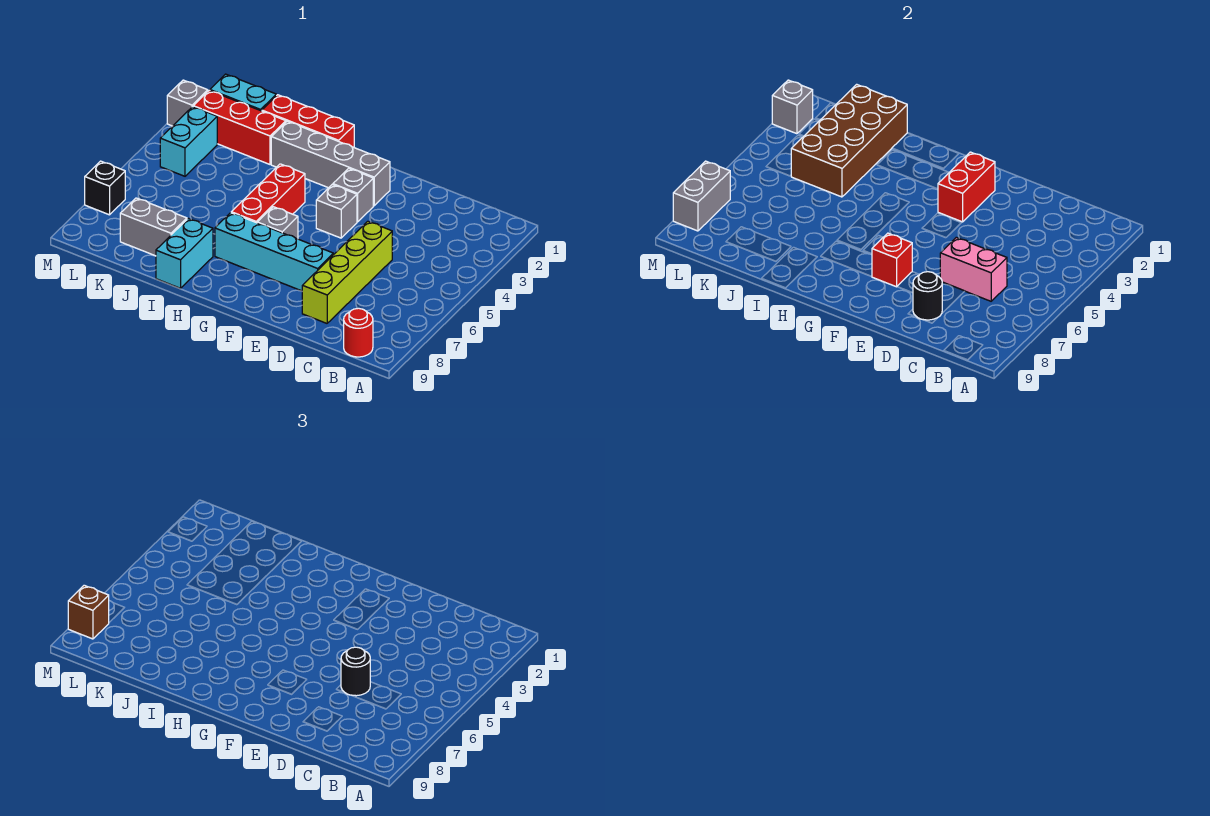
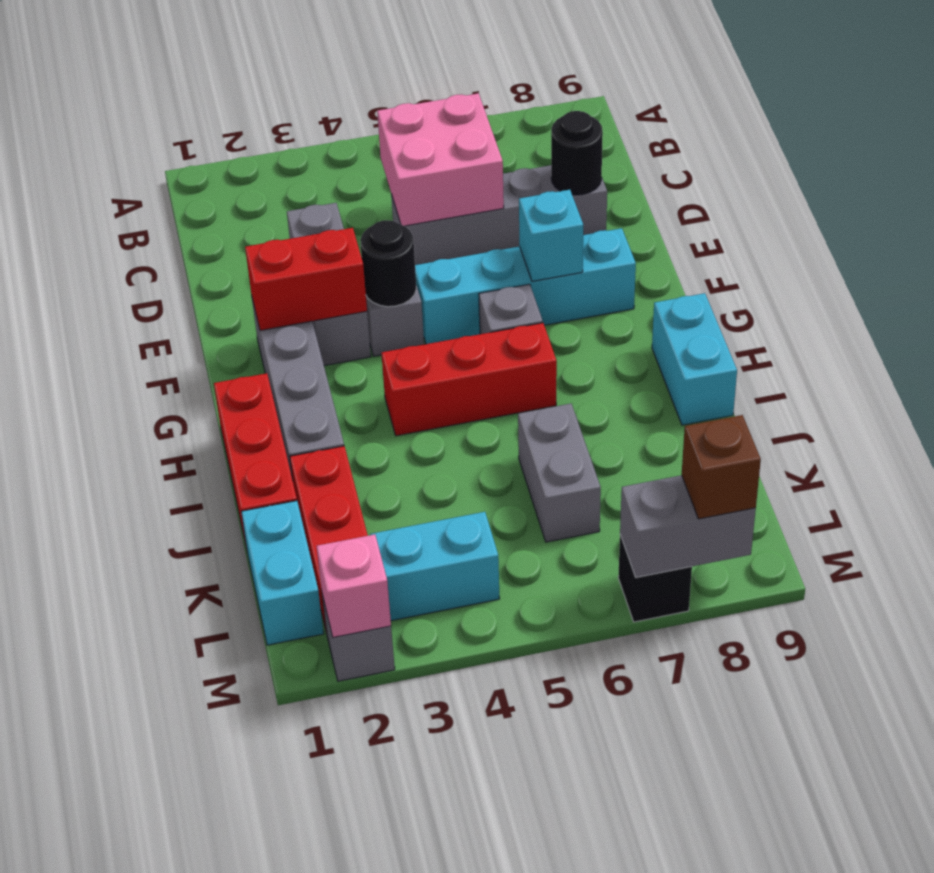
red 1x1 round brick [344,308,373,357] -> none
pink 1x2 brick [940,238,1007,301] -> pink 2x2 brick [377,93,504,226]
lime 1x4 brick [302,221,392,323] -> grey 1x4 brick [391,165,607,265]
black 1x1 round brick [341,647,370,696] -> black 1x1 round brick moved to [360,220,416,307]
cyan 1x4 brick [215,213,333,291] -> cyan 1x4 brick turned to [415,228,636,344]
grey 1x1 brick [333,168,373,222] -> grey 1x3 brick [287,203,371,366]
red 1x1 brick [872,233,912,287] -> cyan 1x1 brick [519,190,583,281]
cyan 1x2 brick [156,219,213,288] -> cyan 1x2 brick turned to [652,293,737,425]
brown 2x4 brick [791,84,907,197] -> none
grey 1x2 brick [120,198,187,256] -> grey 1x2 brick moved to [518,404,601,542]
grey 1x1 brick [772,80,813,134] -> pink 1x1 brick [317,534,391,637]

